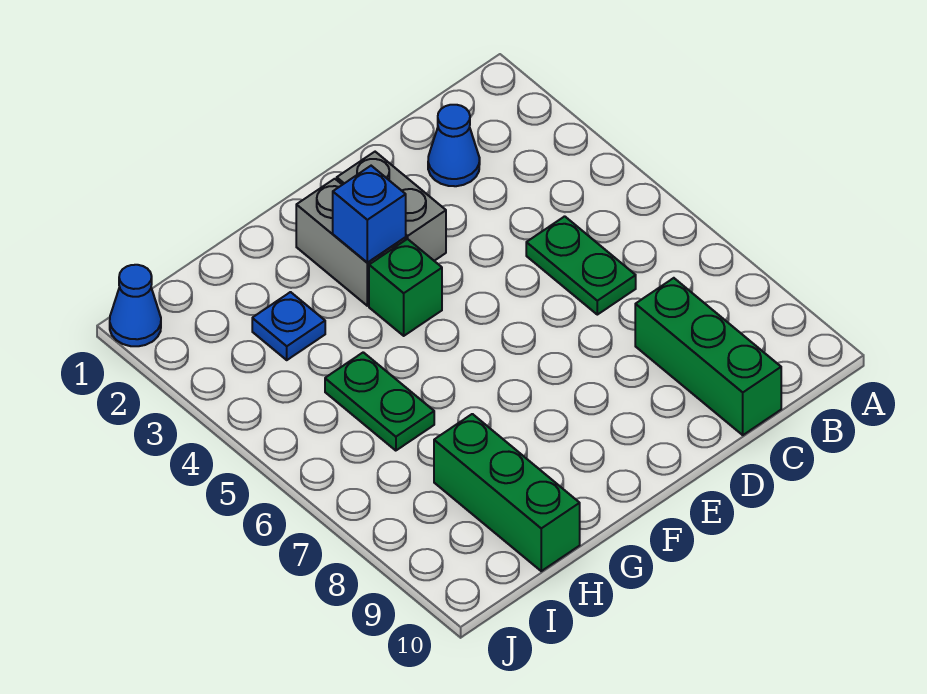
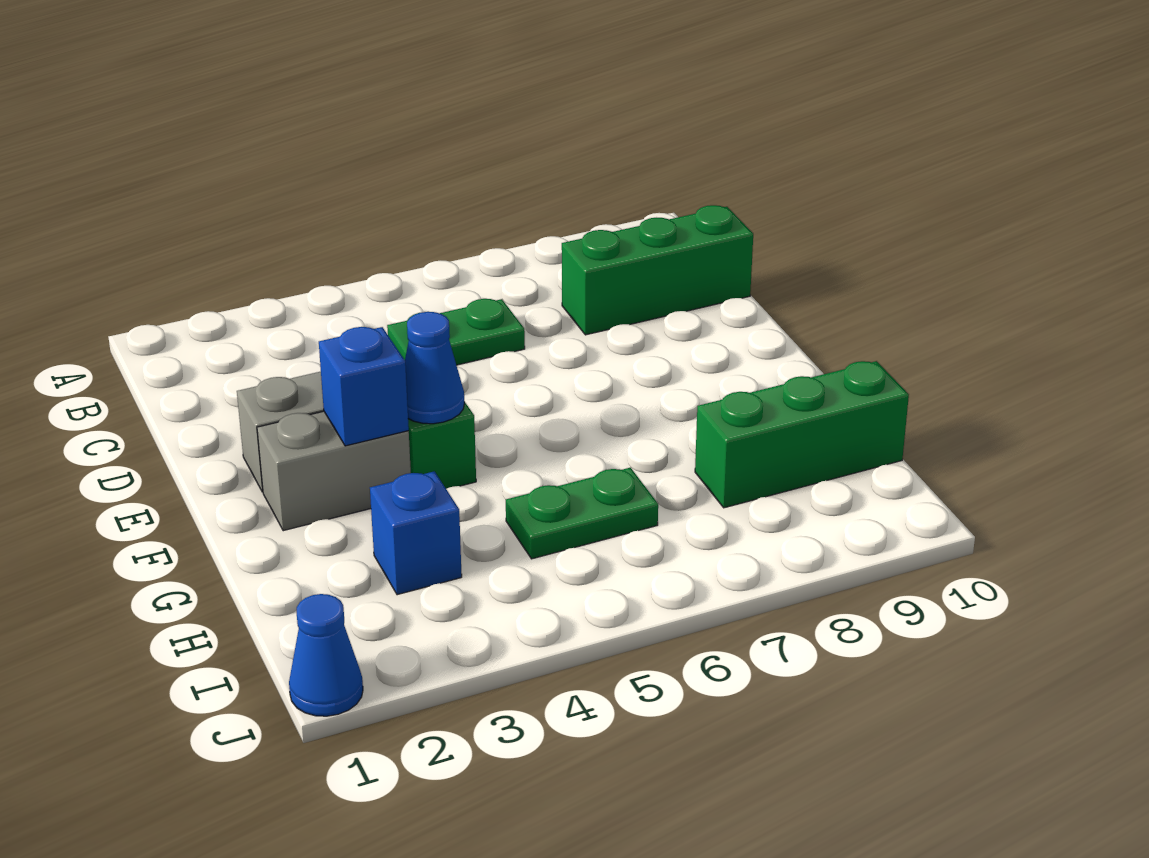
blue 1x1 cone [428,105,480,186] -> blue 1x1 cone moved to [405,312,464,424]
blue 1x1 plate [252,292,325,360] -> blue 1x1 brick [370,471,462,595]

